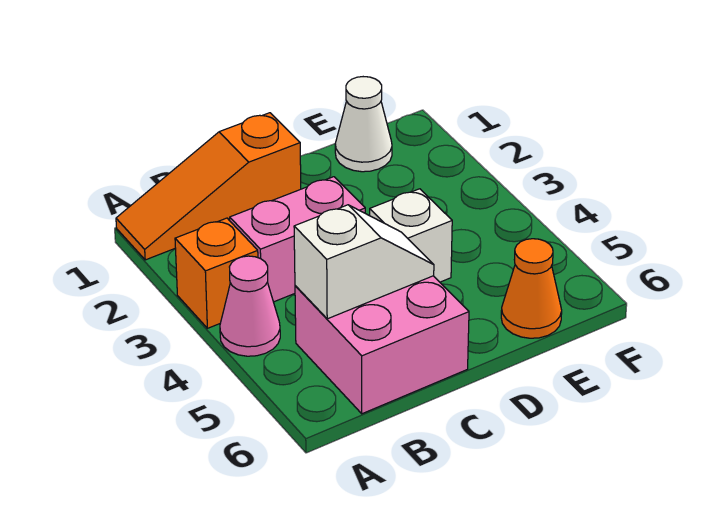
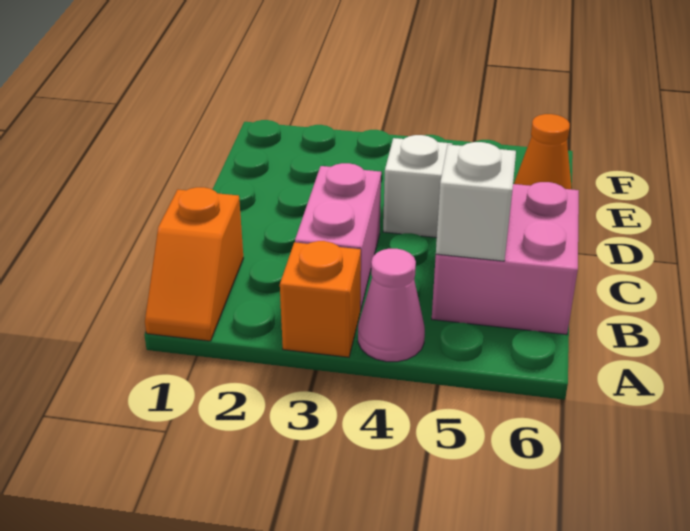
orange 1x3 slope [116,113,301,260] -> orange 1x2 slope [145,187,243,341]
white 1x1 cone [335,77,392,172] -> none

